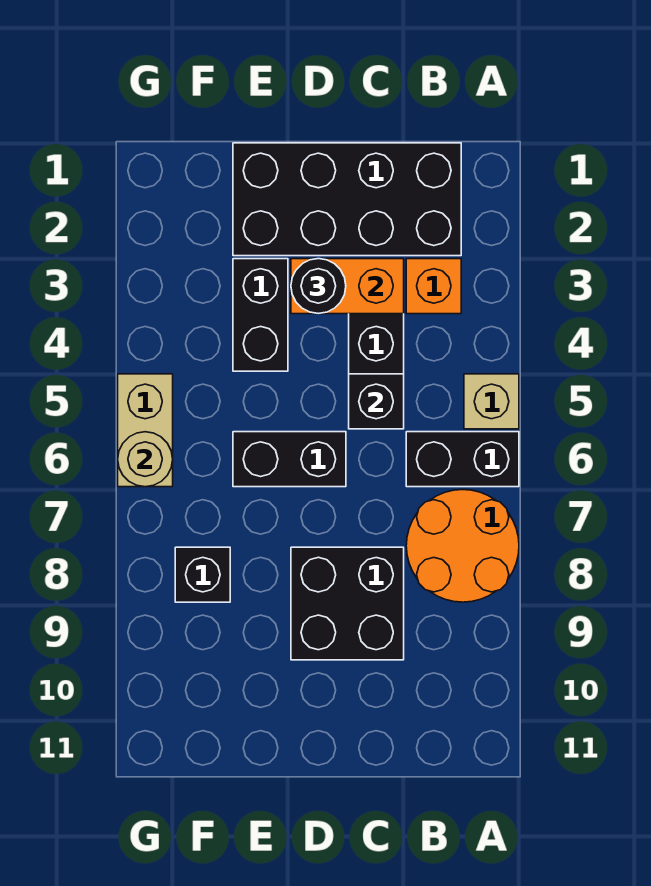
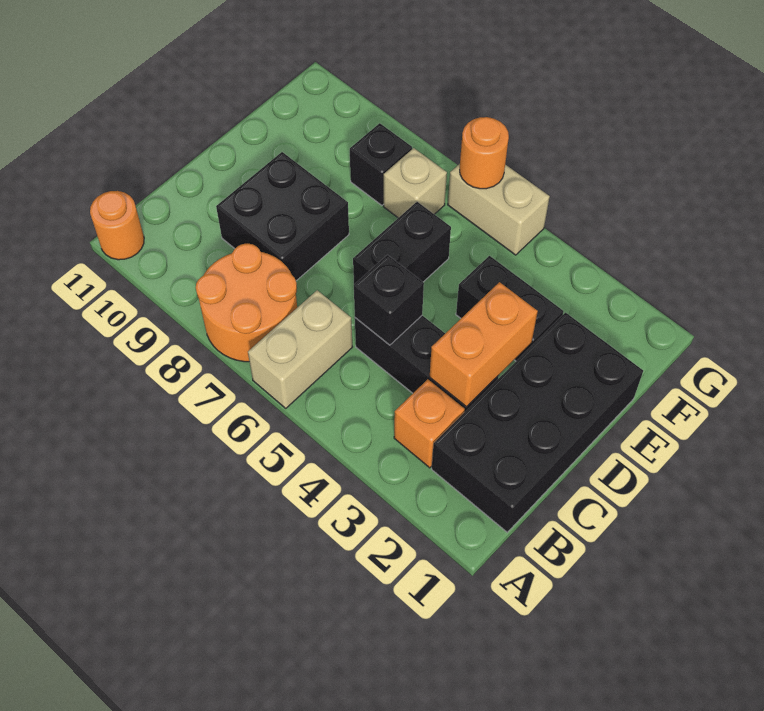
tan 1x1 brick [464,374,519,429] -> tan 1x1 brick moved to [384,148,447,218]
black 1x2 brick [406,432,519,487] -> tan 1x2 brick [248,290,352,408]
none -> orange 1x1 round brick [90,191,144,260]
black 1x1 round brick [291,259,346,314] -> none
tan 1x1 round brick [118,432,173,487] -> orange 1x1 round brick [460,117,509,189]

